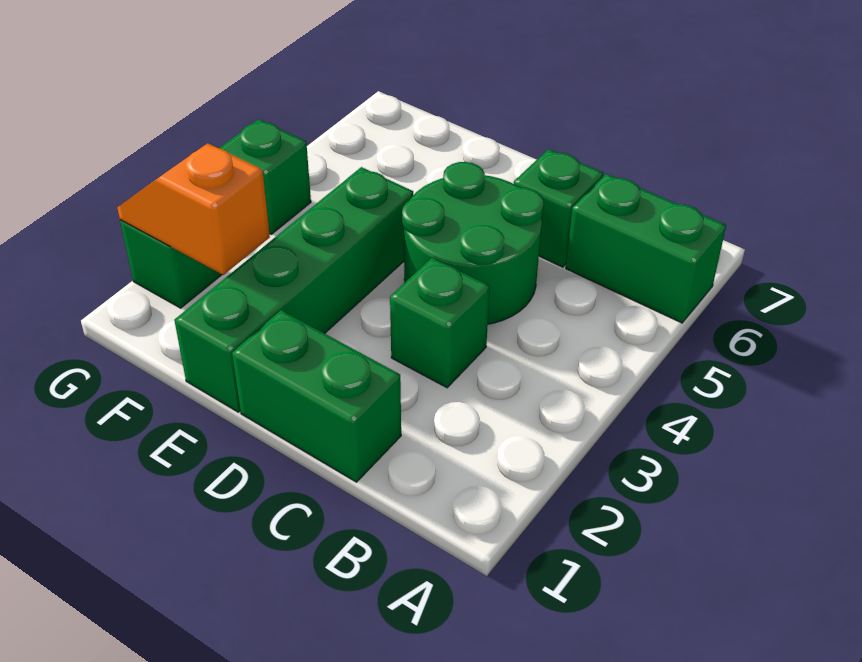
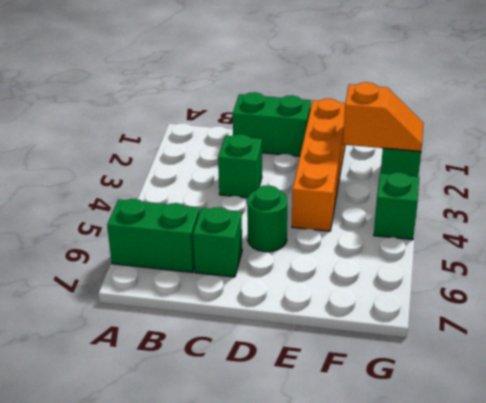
green 2x2 round brick [402,162,544,324] -> green 1x1 round brick [247,185,287,252]
green 1x4 brick [174,167,413,412] -> orange 1x4 brick [292,99,345,231]

